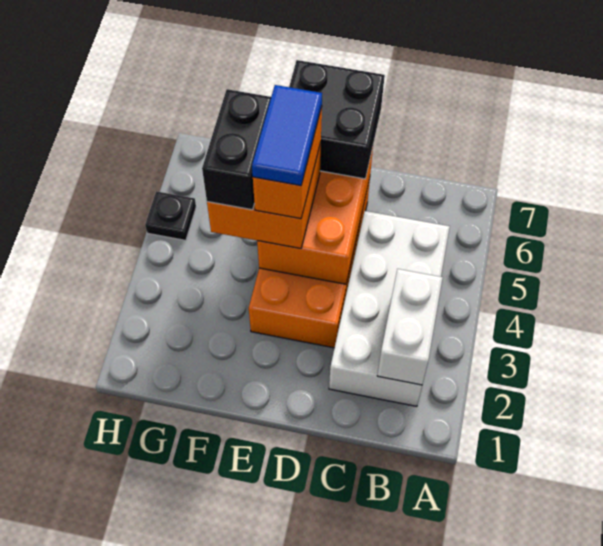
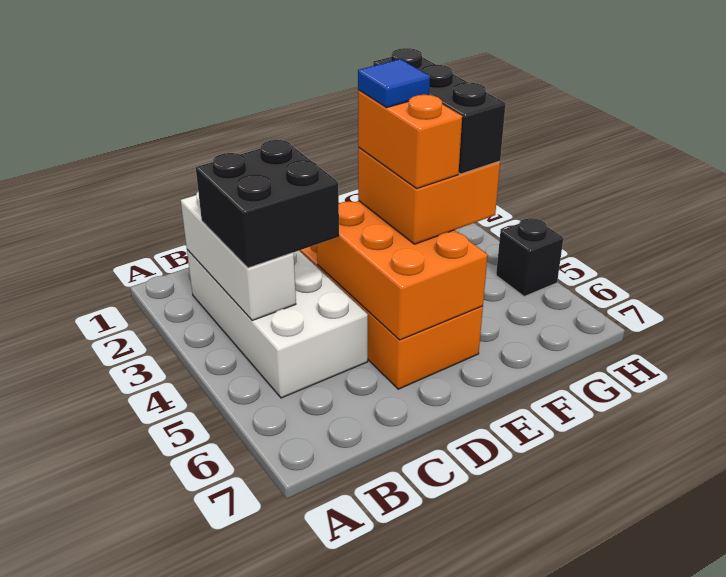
white 1x2 brick [377,269,443,385] -> white 1x3 brick [181,192,296,320]
black 2x2 brick [289,60,385,179] -> black 2x2 brick moved to [196,140,339,268]
blue 1x2 tile [252,85,322,186] -> blue 1x1 tile [358,59,430,107]
black 1x2 brick [202,89,271,210] -> black 1x3 brick [373,48,506,174]
black 1x1 plate [145,191,196,240] -> black 1x1 brick [496,218,563,297]

